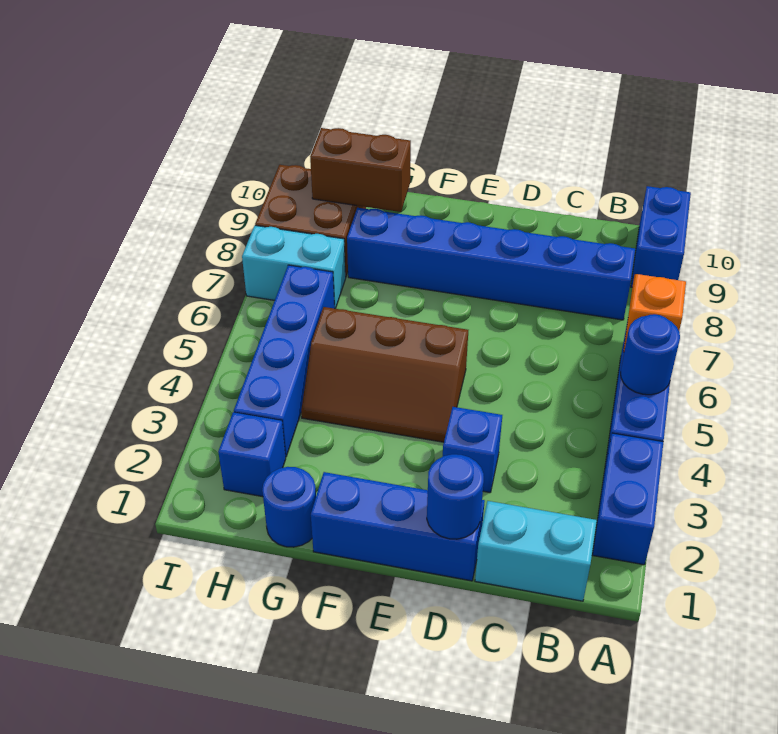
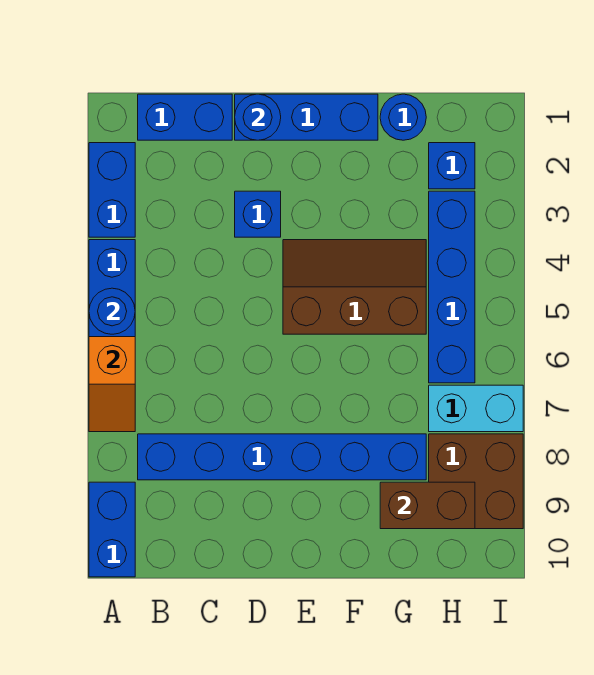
cyan 1x2 brick [475,501,597,601] -> blue 1x2 brick [138,94,232,140]

